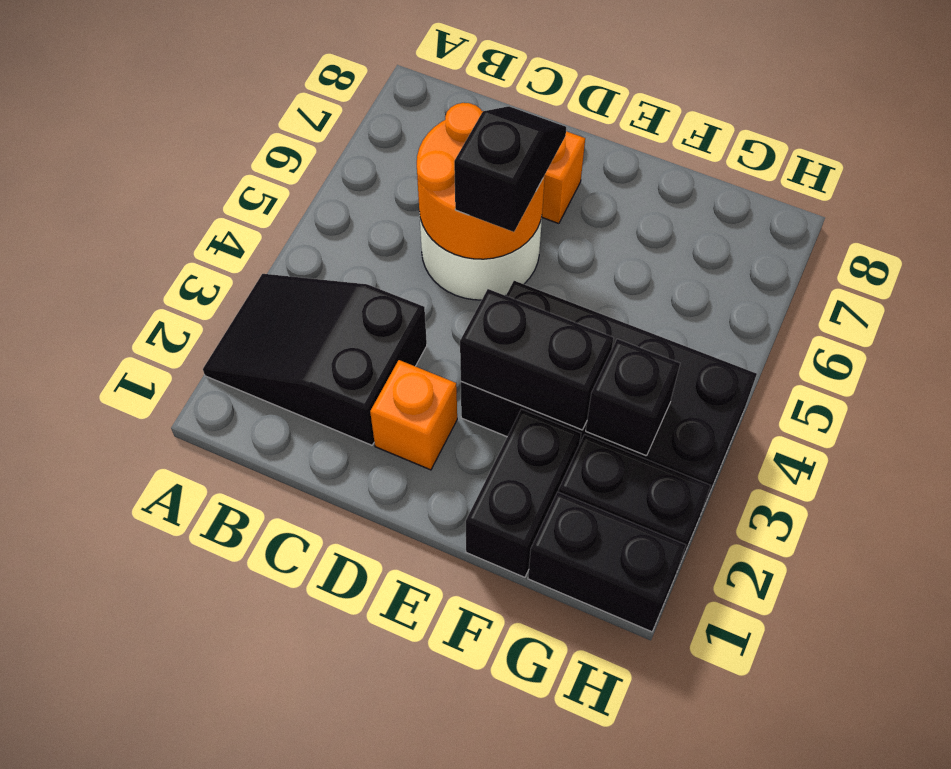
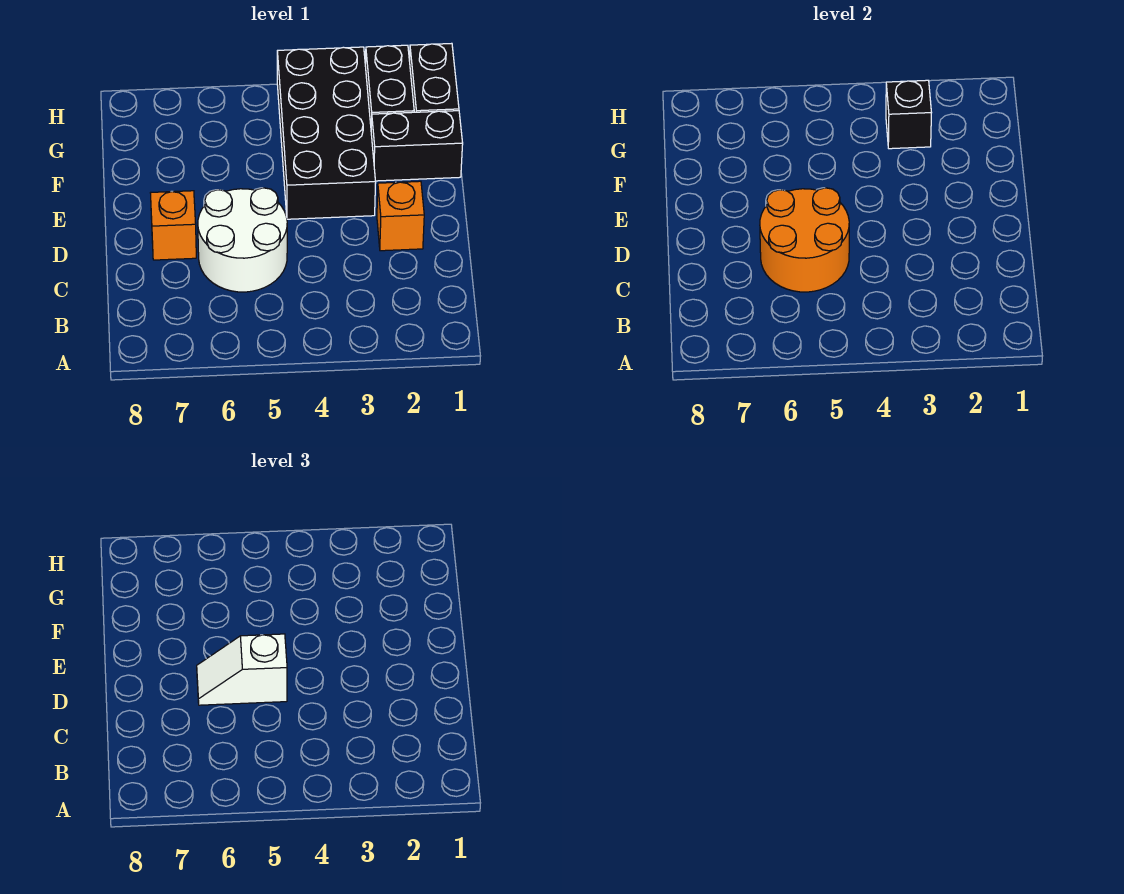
black 2x3 slope [203,274,427,445] -> none
black 1x2 slope [454,106,566,232] -> white 1x2 slope [197,634,287,705]
black 1x2 brick [460,289,614,430] -> none

